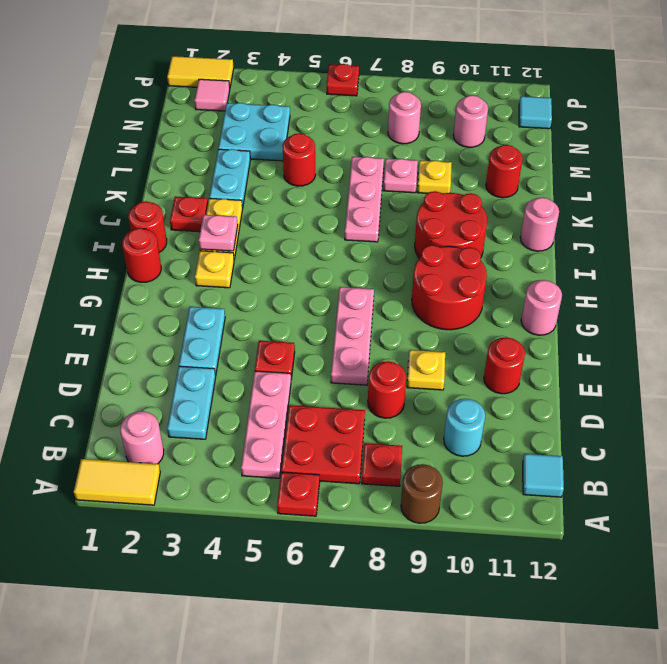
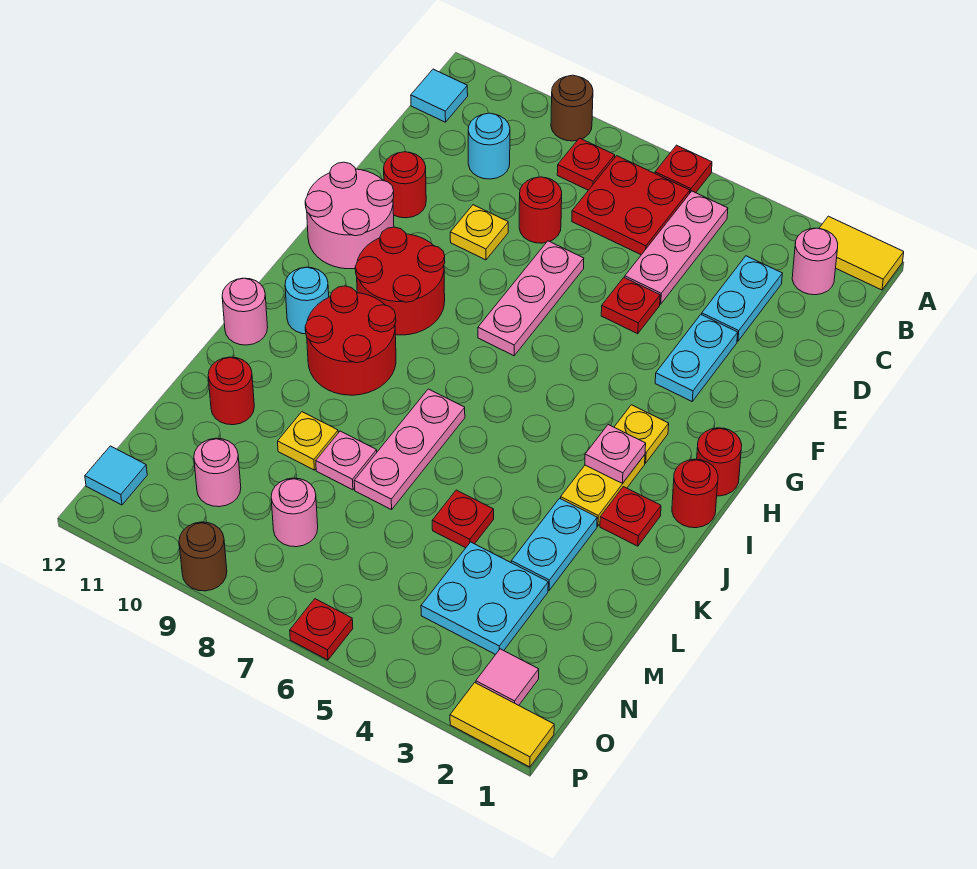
pink 1x1 round brick [521,280,562,335] -> pink 2x2 round brick [305,162,394,269]
none -> cyan 1x1 round brick [285,267,329,334]
red 1x1 round brick [282,133,316,186] -> red 1x1 plate [432,490,494,548]
none -> brown 1x1 round brick [179,522,227,591]

